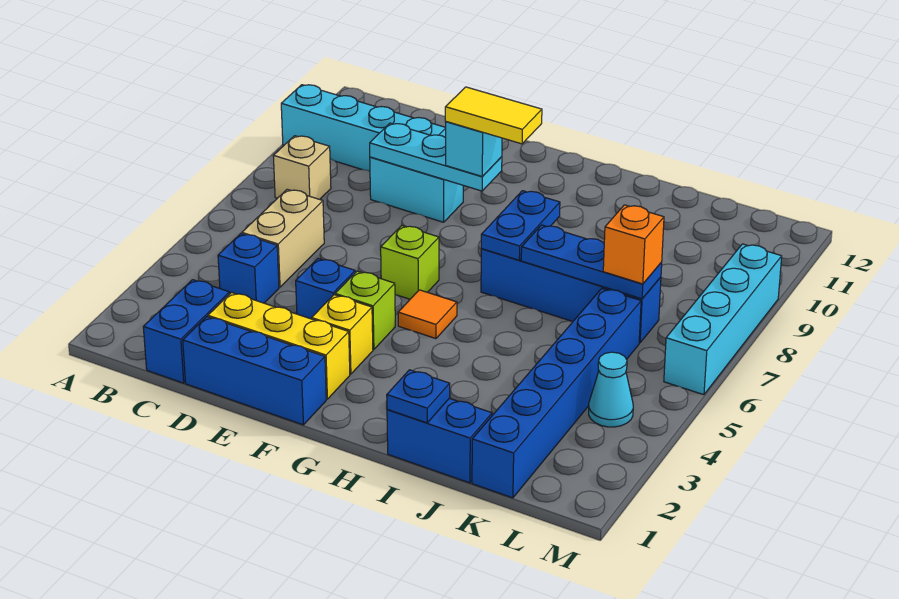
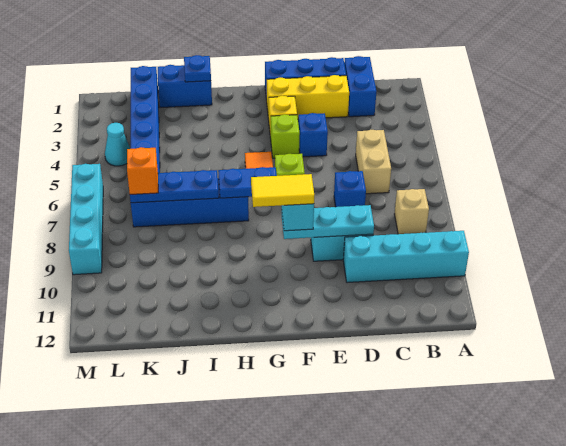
blue 1x1 brick [218,234,279,303] -> blue 1x1 brick moved to [334,171,366,207]
blue 1x2 plate [481,191,560,260] -> blue 1x2 plate turned to [218,167,277,198]

